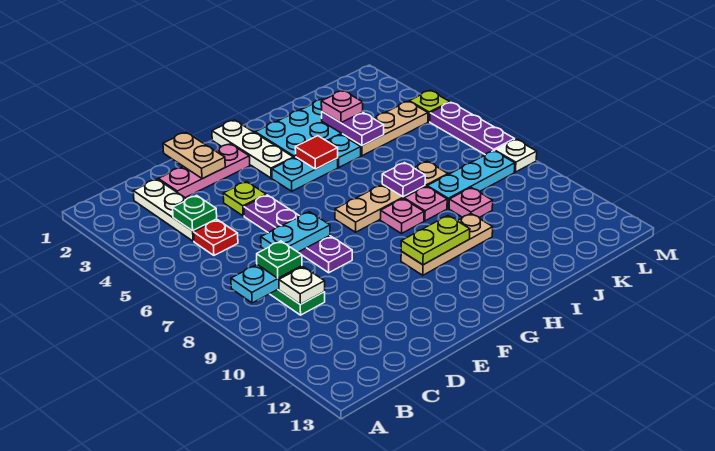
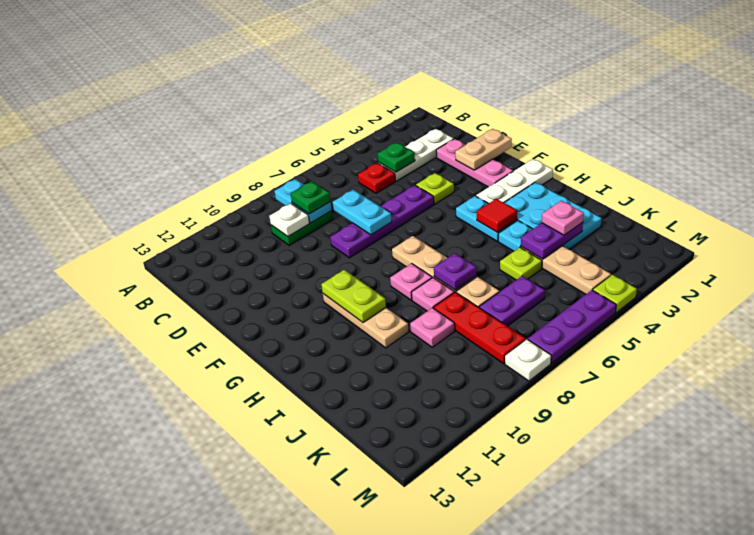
none -> lime 1x1 plate [500,248,542,280]
cyan 1x3 plate [427,151,515,208] -> red 1x3 plate [434,292,526,364]
none -> purple 1x2 plate [479,276,545,326]

